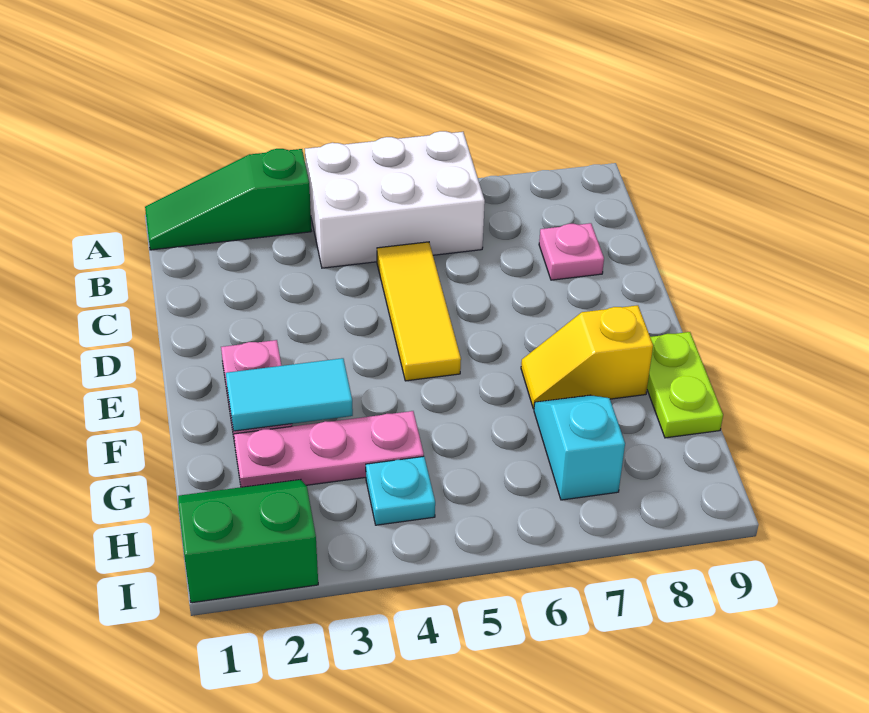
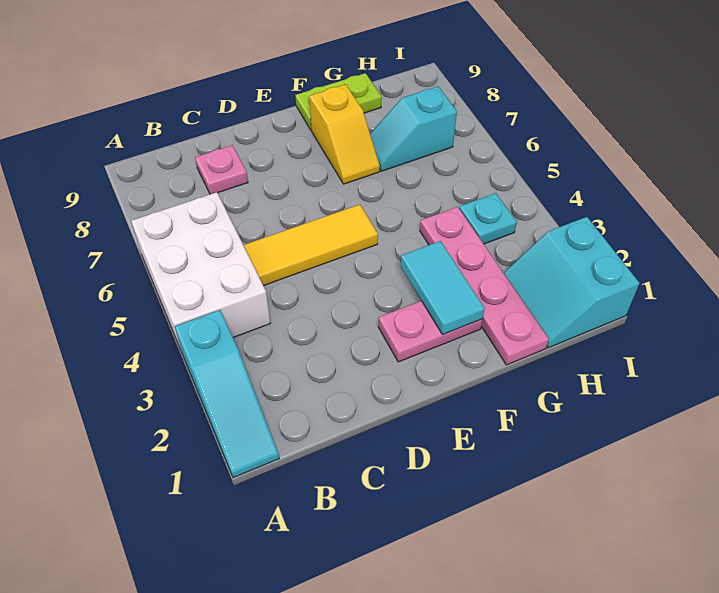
green 1x3 slope [145,149,311,250] -> cyan 1x3 slope [175,310,279,478]
pink 1x3 plate [234,411,424,487] -> pink 1x4 plate [420,207,549,365]
green 2x2 slope [178,480,318,603] -> cyan 2x2 slope [504,217,639,348]

